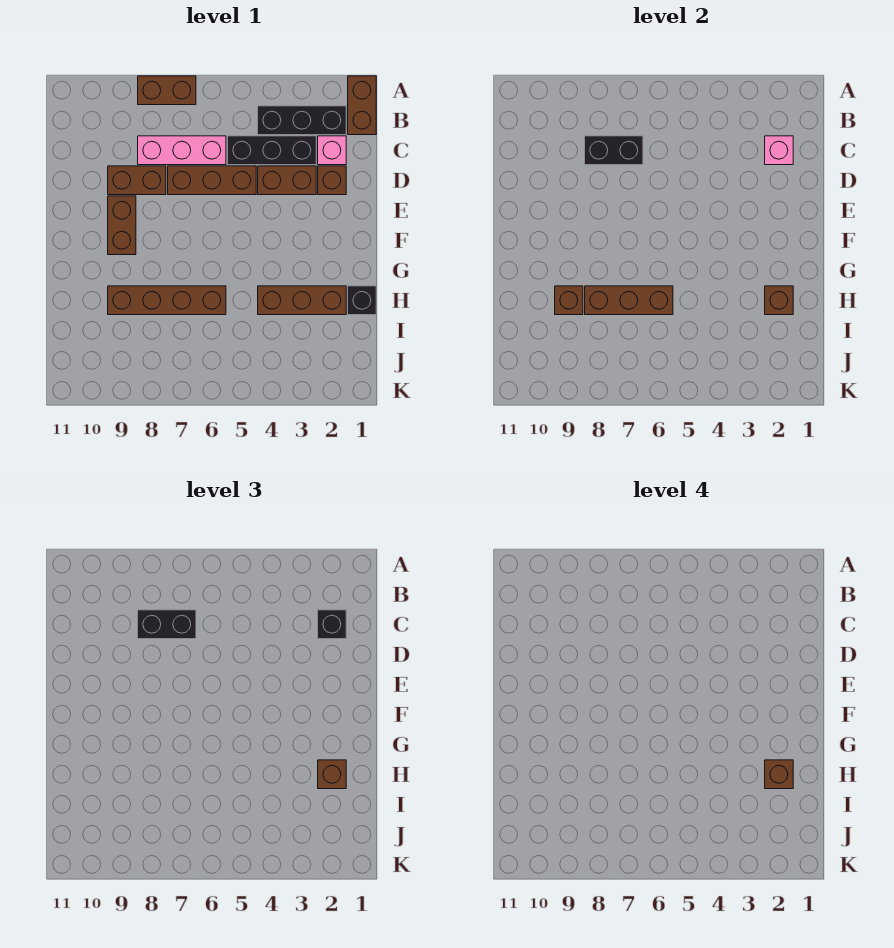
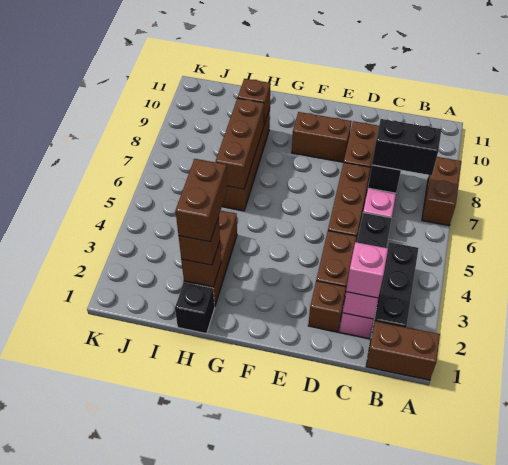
black 1x1 brick [318,610,346,639] -> pink 1x1 brick [346,242,388,298]
black 1x2 brick [138,610,196,639] -> black 1x2 brick turned to [372,119,442,175]
brown 1x1 brick [765,760,793,789] -> brown 1x2 brick [175,159,227,242]

